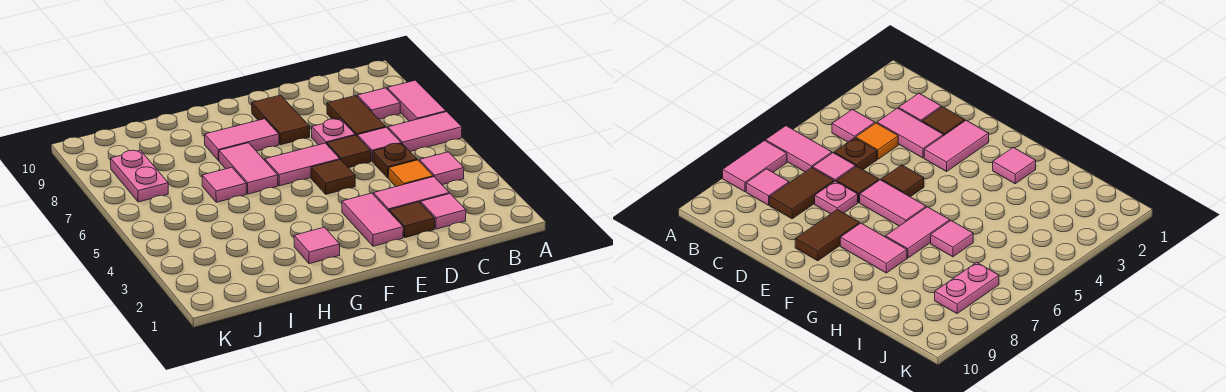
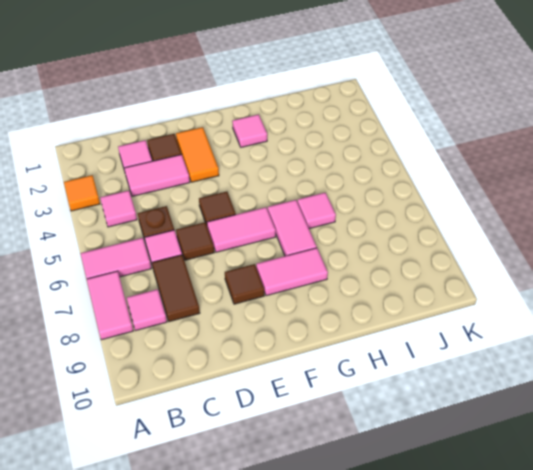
orange 1x1 tile [388,160,433,187] -> orange 1x1 tile moved to [64,175,100,211]
pink 1x1 plate [312,119,355,145] -> none
pink 1x2 tile [342,193,403,246] -> orange 1x2 tile [176,127,219,182]
brown 1x2 tile [252,95,310,145] -> brown 1x1 tile [225,264,264,304]
pink 1x2 plate [111,150,168,202] -> none

